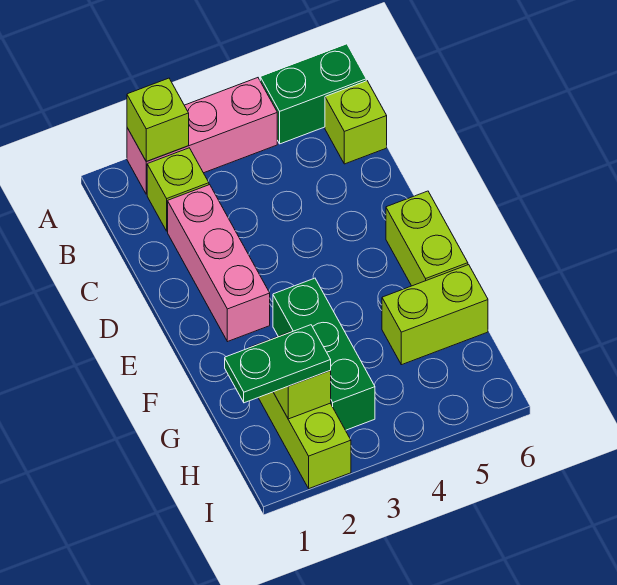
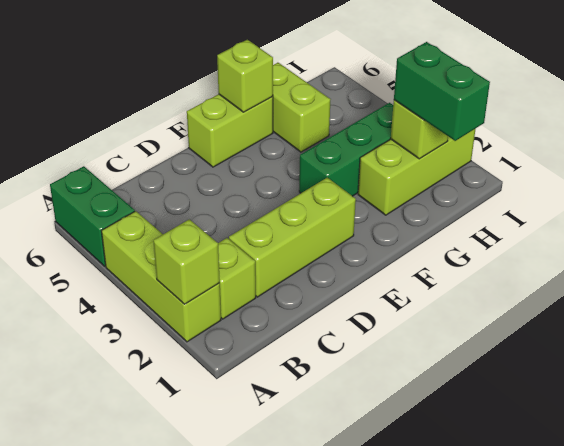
pink 1x3 brick [127,78,277,194] -> lime 1x3 brick [102,211,221,342]
lime 1x1 brick [325,81,387,164] -> lime 1x1 brick moved to [217,40,273,112]
pink 1x3 brick [168,185,270,342] -> lime 1x3 brick [229,178,356,297]
green 1x2 plate [225,325,331,403] -> green 1x2 brick [394,42,490,141]

